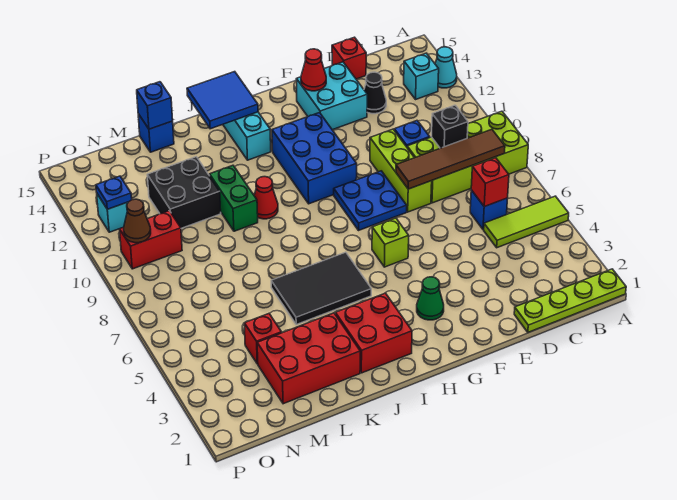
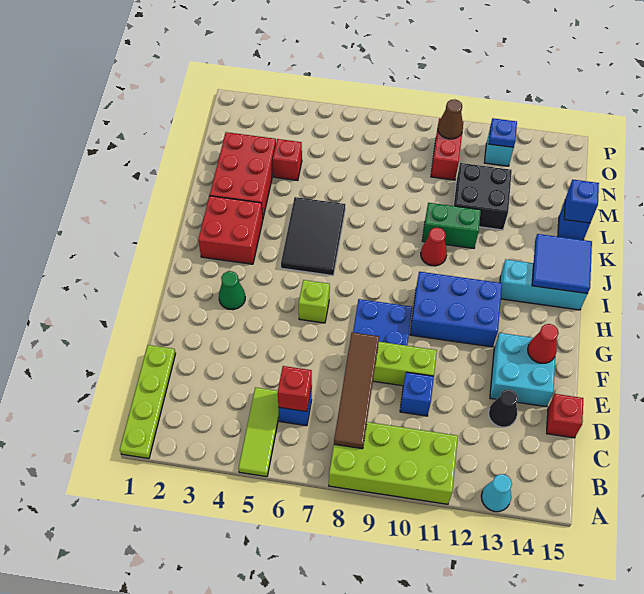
lime 2x4 brick [407,111,528,203] -> lime 2x4 brick turned to [329,422,458,504]
cyan 1x1 brick [404,53,439,99] -> none
black 1x1 brick [431,105,468,148] -> none

